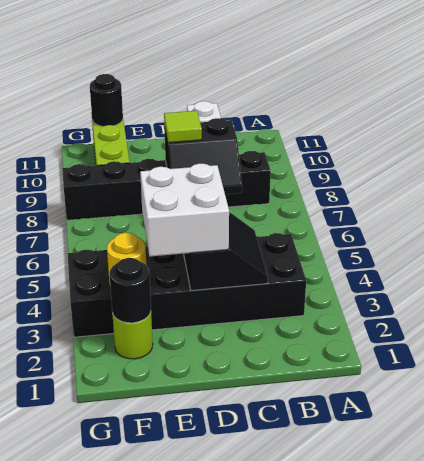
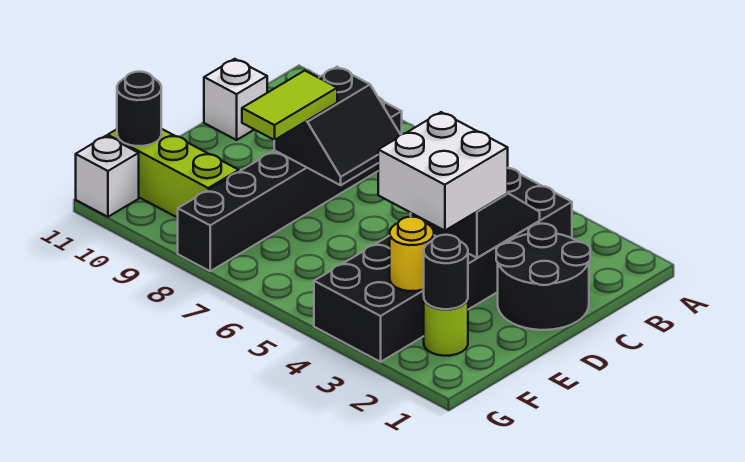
none -> black 2x2 round brick [496,224,590,330]
lime 1x1 tile [164,111,202,143] -> lime 1x2 tile [242,71,337,140]
none -> white 1x1 brick [76,136,139,217]

